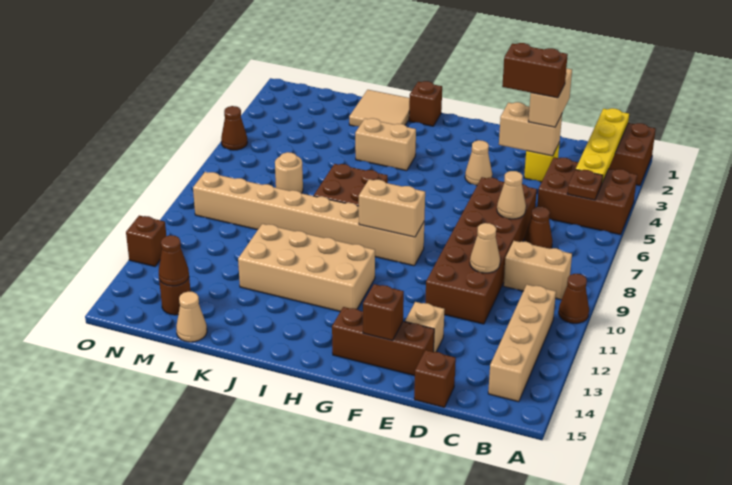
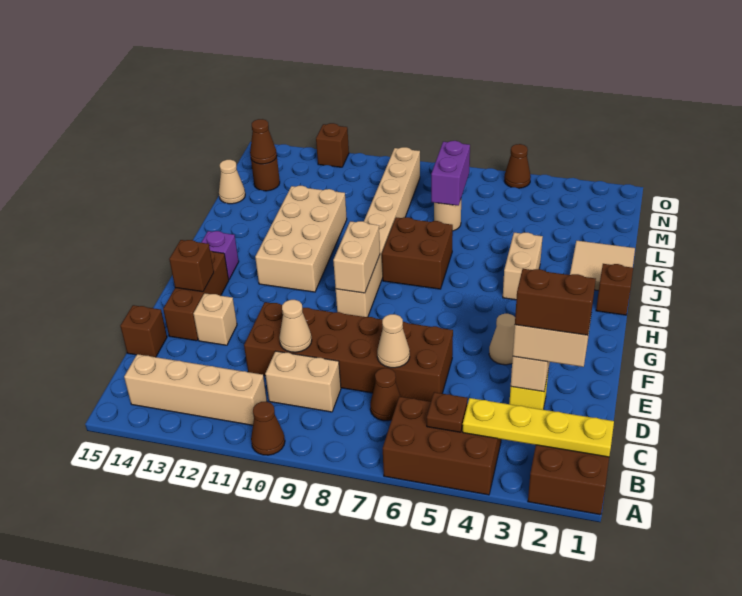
brown 2x3 brick [537,157,637,235] -> brown 2x3 brick turned to [383,397,501,495]
tan 1x2 brick [503,241,572,300] -> tan 1x2 brick turned to [265,351,341,412]
brown 1x2 brick [502,43,568,98] -> brown 1x2 brick turned to [515,269,596,335]
none -> purple 1x1 brick [201,231,239,279]
none -> purple 1x2 brick [431,141,470,206]

